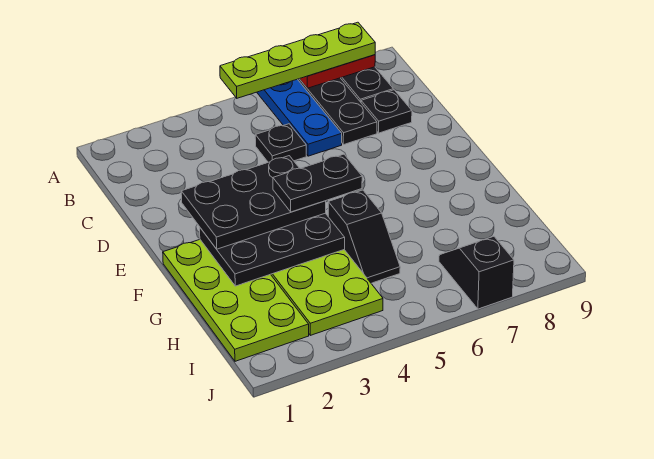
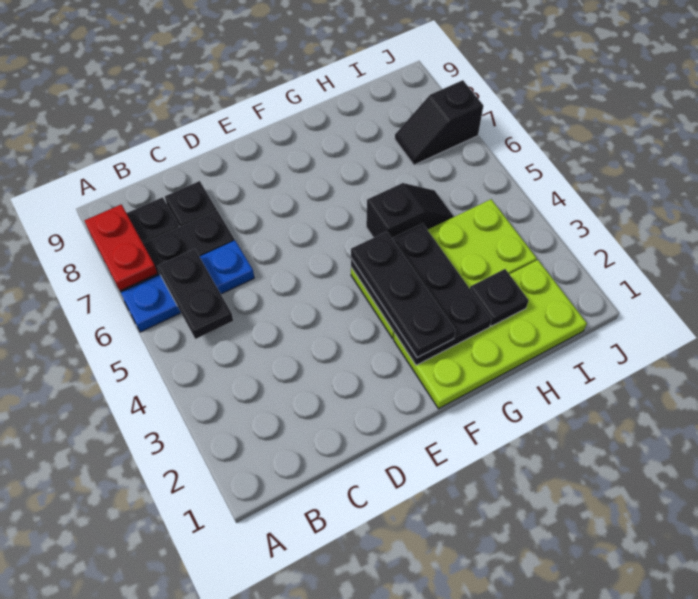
lime 1x4 plate [220,22,375,98] -> none
black 1x1 plate [255,124,306,162] -> black 1x1 plate moved to [470,269,529,326]
black 2x3 plate [181,156,326,249] -> black 1x3 plate [351,232,456,358]
black 1x2 plate [273,154,362,212] -> black 1x2 plate moved to [158,249,233,339]

